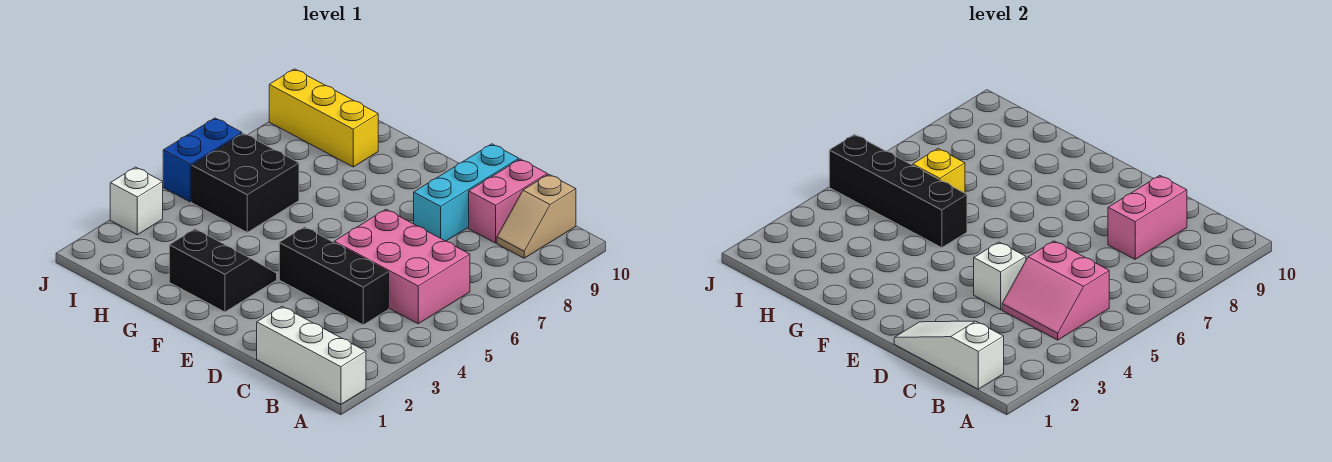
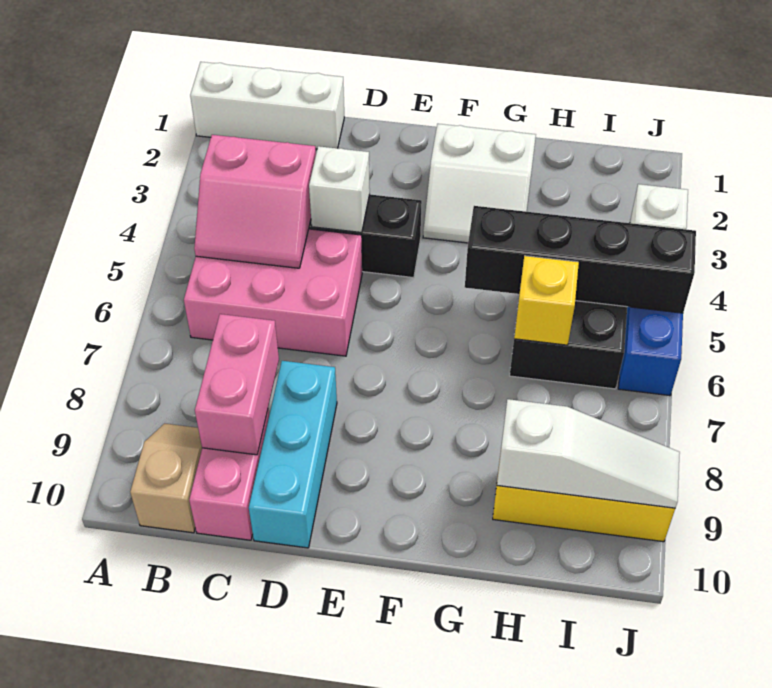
white 1x3 slope [894,321,1004,389] -> white 1x3 slope moved to [497,399,680,508]
pink 2x2 slope [1002,241,1109,340] -> pink 2x2 slope turned to [194,135,316,268]
black 2x2 slope [169,229,277,312] -> white 2x2 slope [423,124,536,243]

